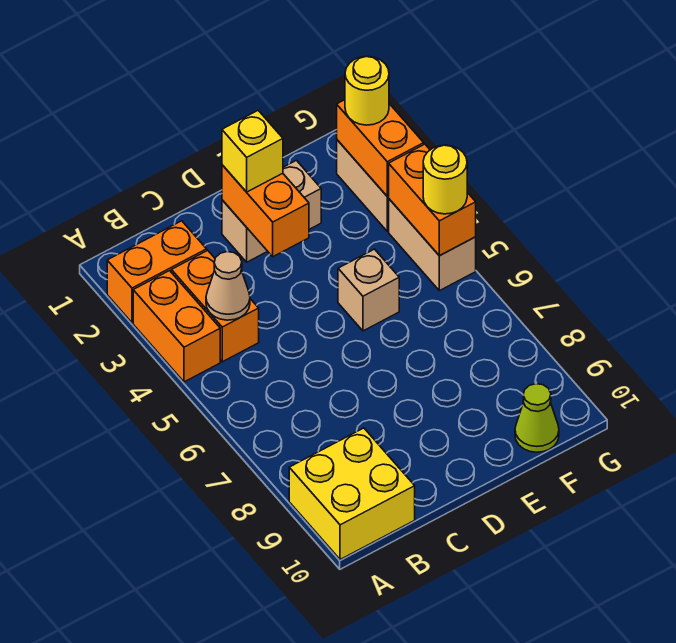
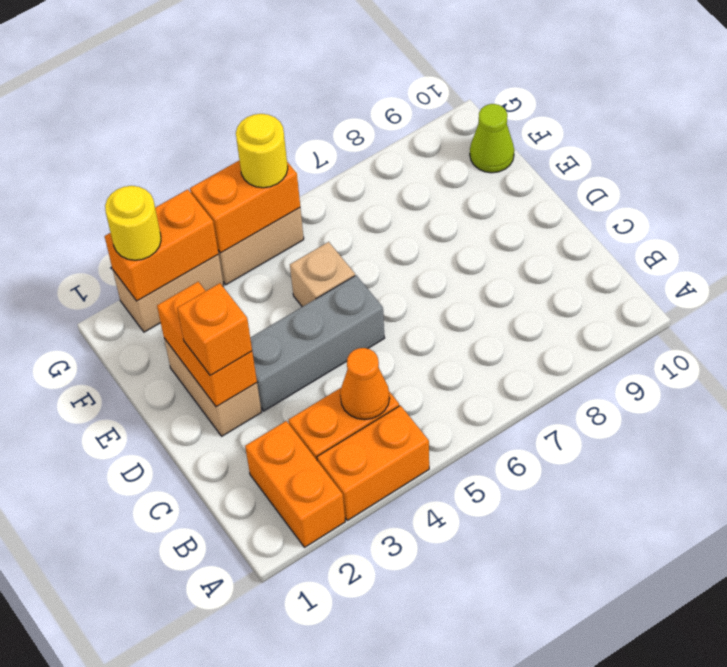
yellow 2x2 brick [289,428,415,560] -> none
tan 1x1 cone [206,252,250,320] -> orange 1x1 cone [340,348,390,420]
orange 1x2 brick [222,165,309,257] -> orange 1x2 brick turned to [157,282,257,407]
yellow 1x1 brick [222,111,283,192] -> orange 1x1 brick [177,283,252,375]
none -> grey 1x3 brick [250,275,385,411]

